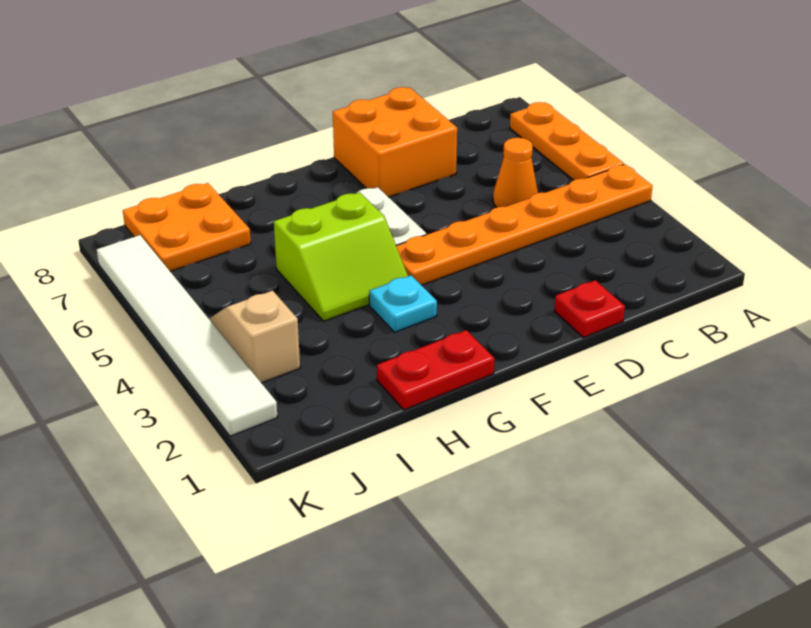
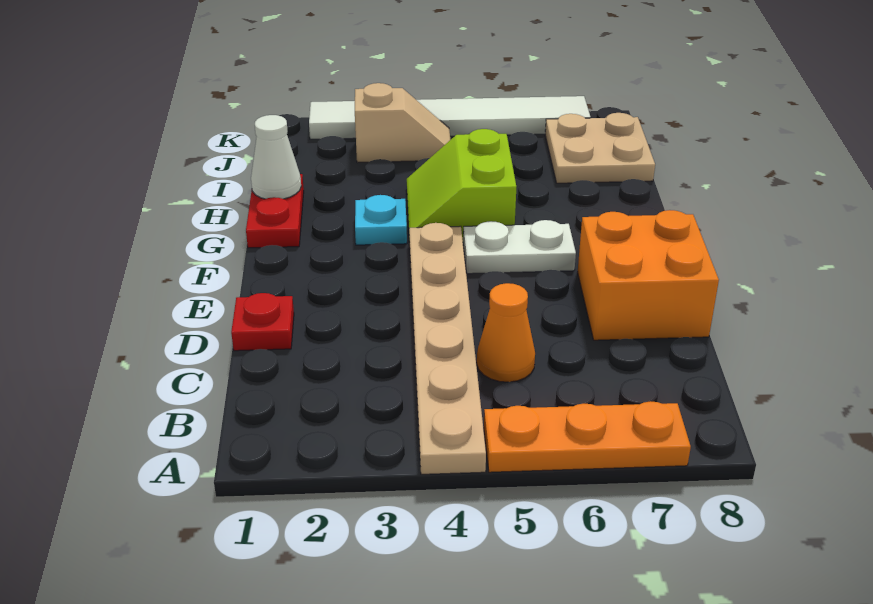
orange 1x6 plate [396,165,652,285] -> tan 1x6 plate [409,223,486,474]
none -> white 1x1 cone [251,115,301,199]
orange 2x2 plate [123,183,251,271] -> tan 2x2 plate [545,113,655,183]

